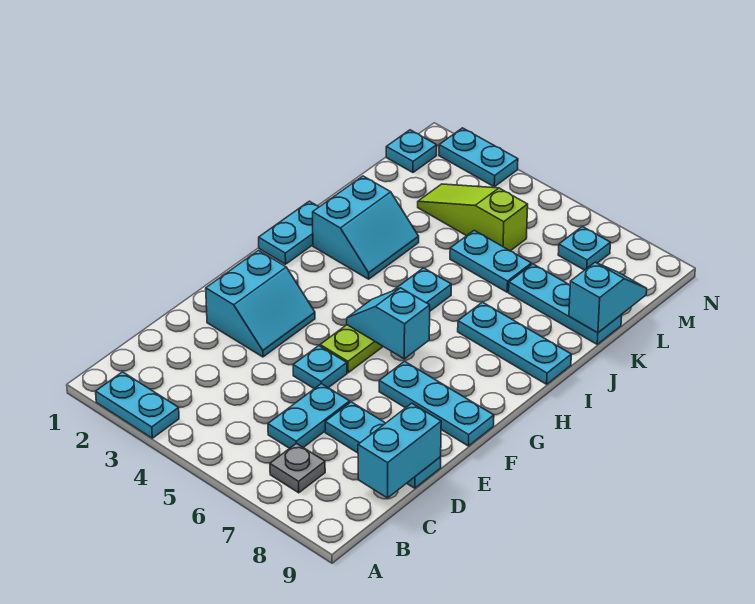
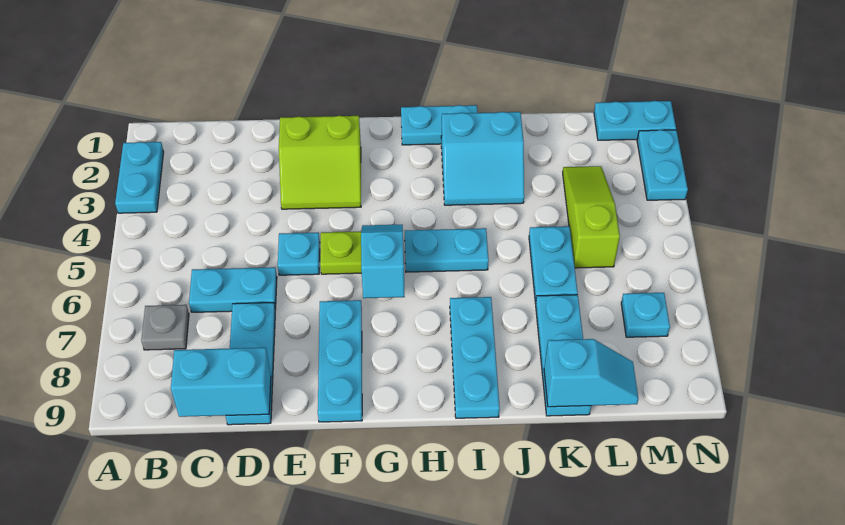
cyan 2x2 slope [206,251,315,357] -> lime 2x2 slope [279,116,361,209]
cyan 1x1 plate [386,130,437,172] -> cyan 1x2 plate [594,101,676,140]

